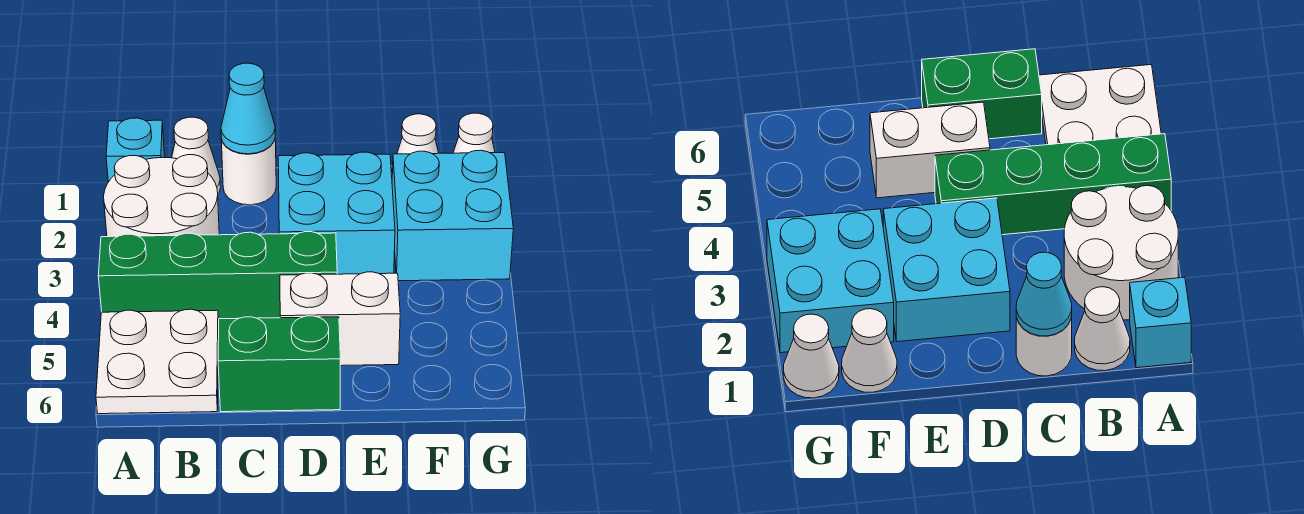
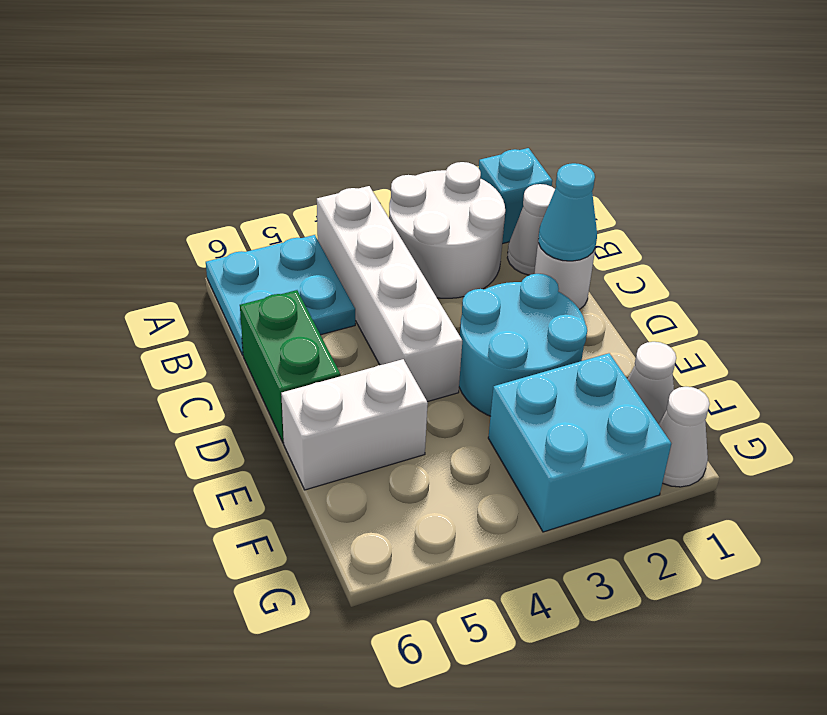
green 1x4 brick [98,232,337,323] -> white 1x4 brick [317,186,462,402]
white 2x2 plate [96,309,219,414] -> cyan 2x2 plate [206,235,355,355]
cyan 2x2 brick [278,152,395,274] -> cyan 2x2 round brick [459,274,587,416]
white 1x2 brick [280,272,400,366] -> white 1x2 brick turned to [281,359,428,490]

